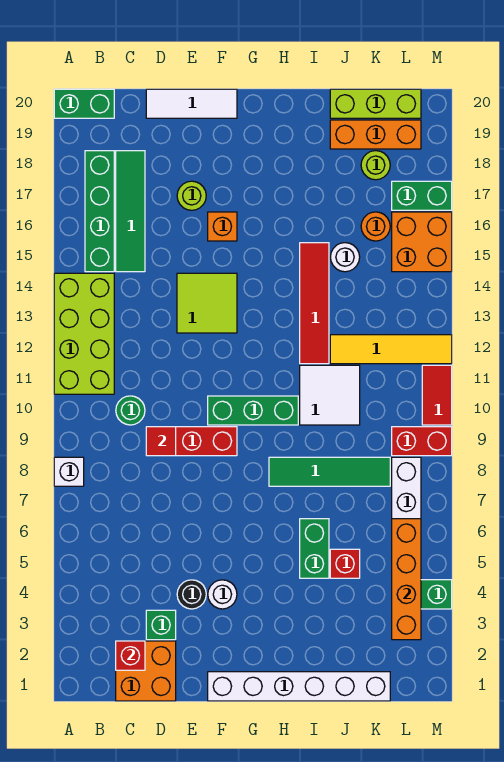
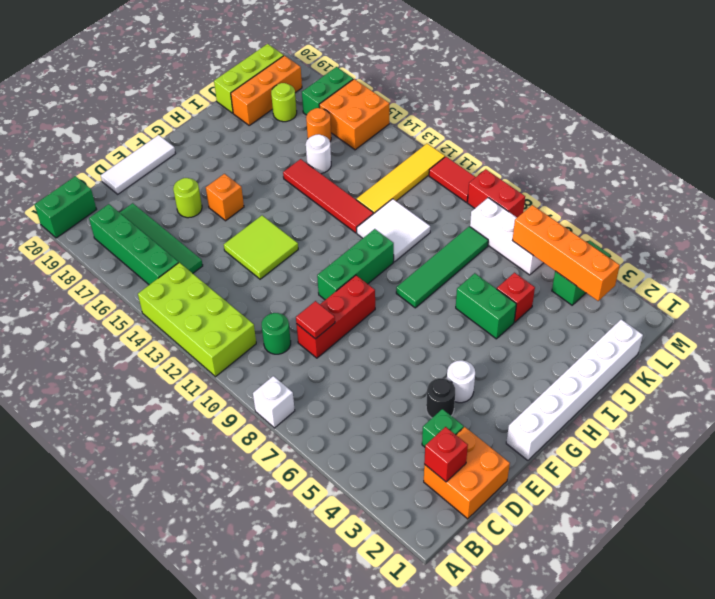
red 1x2 brick [392,427,452,456] -> red 1x2 brick turned to [468,169,525,217]

